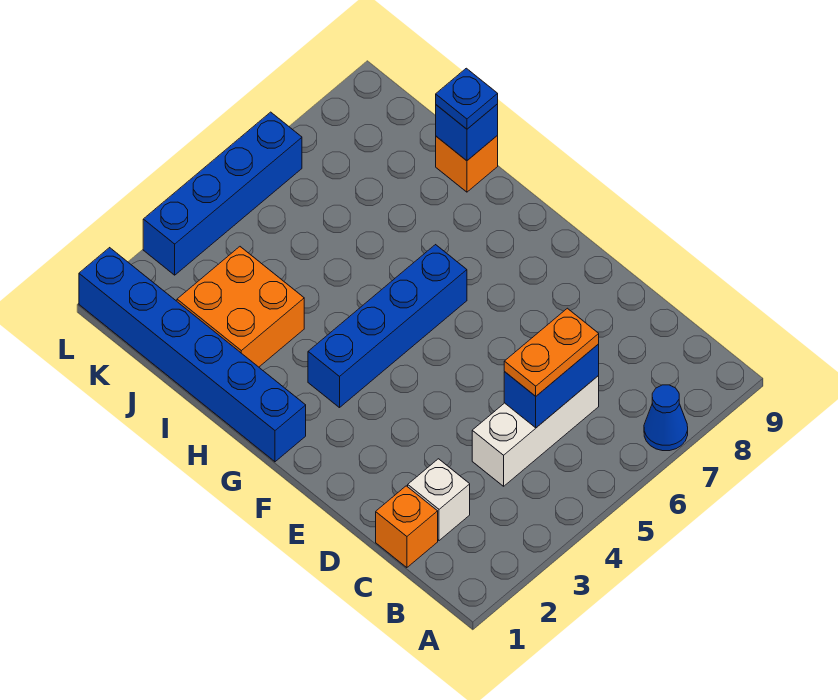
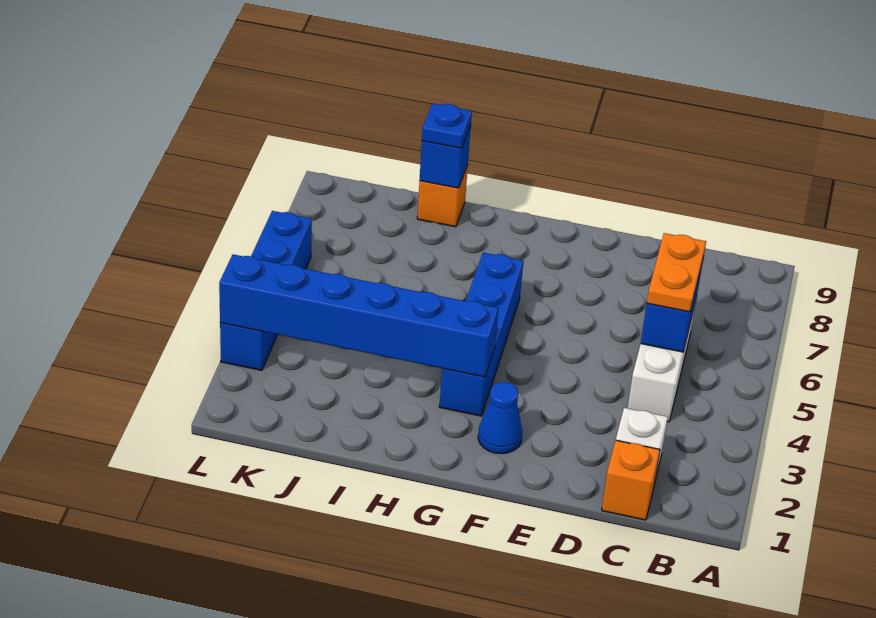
blue 1x1 cone [644,385,688,451] -> blue 1x1 cone moved to [478,382,522,454]
blue 1x6 brick [79,248,306,462] -> blue 1x6 brick moved to [219,254,498,377]
orange 2x2 brick [177,247,304,367] -> none

